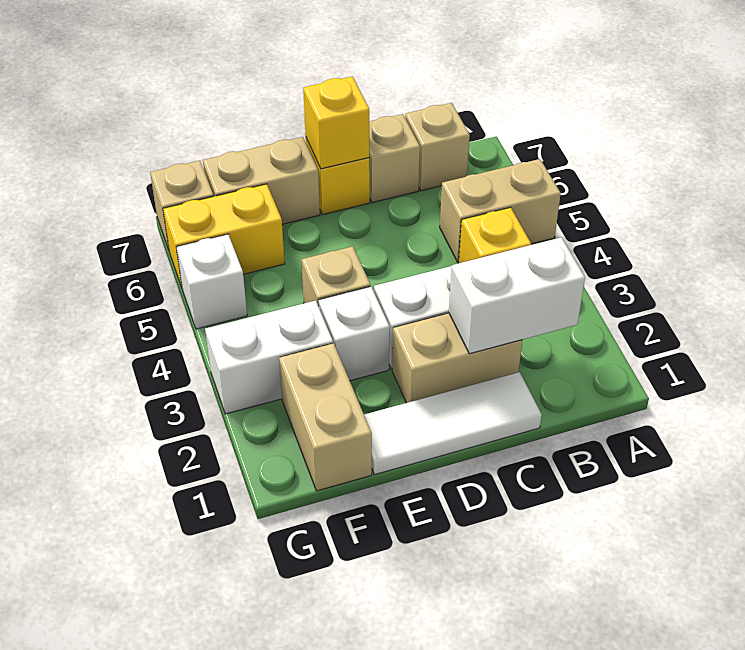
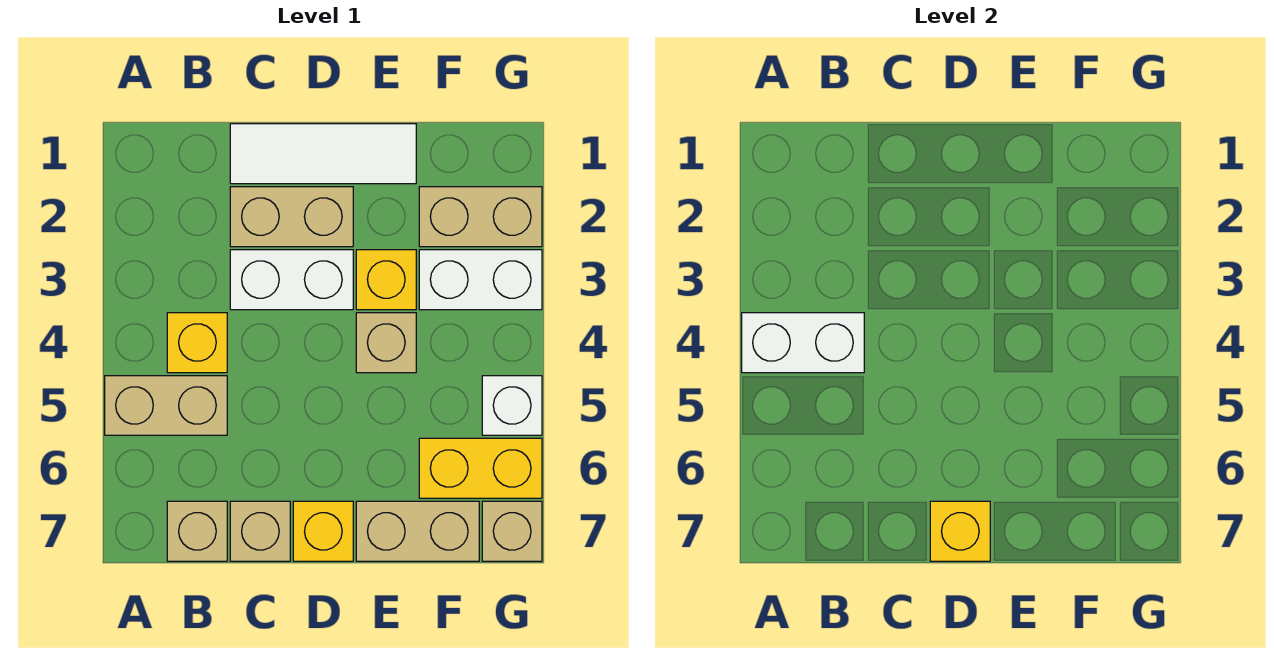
white 1x2 brick [449,237,585,354] -> white 1x2 brick moved to [742,313,864,373]
white 1x1 brick [319,286,390,381] -> yellow 1x1 brick [356,250,416,310]
tan 1x2 brick [279,343,372,491] -> tan 1x2 brick turned to [419,187,542,247]

